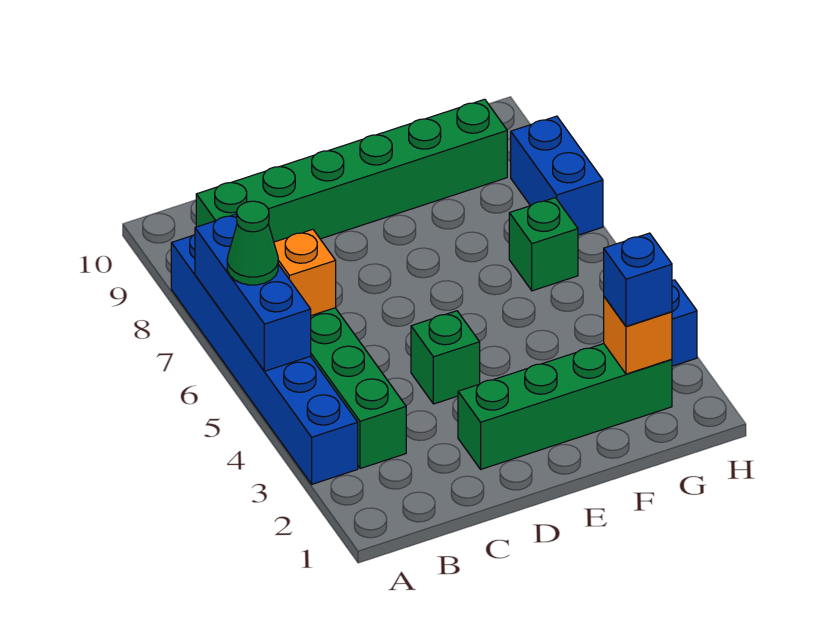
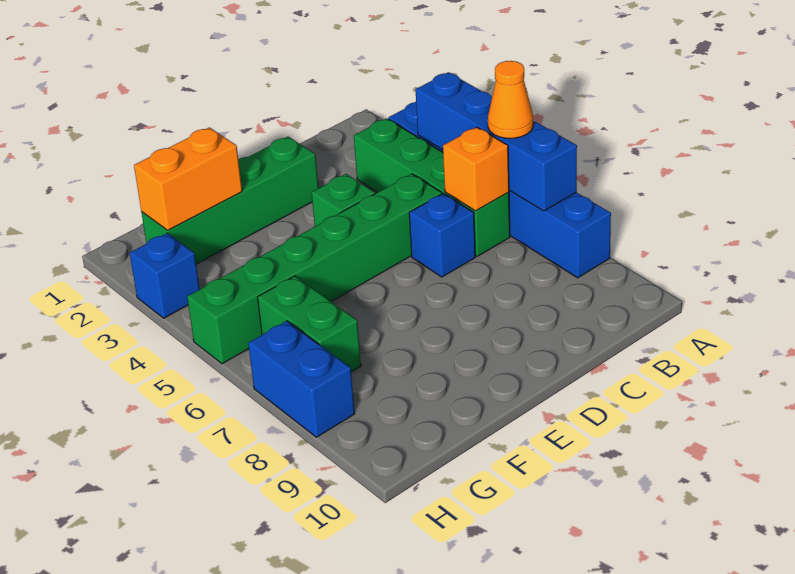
blue 1x3 brick [195,214,311,371] -> blue 1x4 brick [415,72,577,211]
green 1x1 cone [227,201,278,285] -> orange 1x1 cone [488,61,533,138]
green 1x6 brick [196,99,507,242] -> green 1x6 brick moved to [187,174,442,364]
orange 1x1 brick [604,297,672,374] -> orange 1x2 brick [134,127,242,230]
blue 1x1 brick [604,233,672,326] -> blue 1x1 brick moved to [409,193,475,277]
green 1x1 brick [509,198,578,291] -> green 1x2 brick [258,276,361,372]

